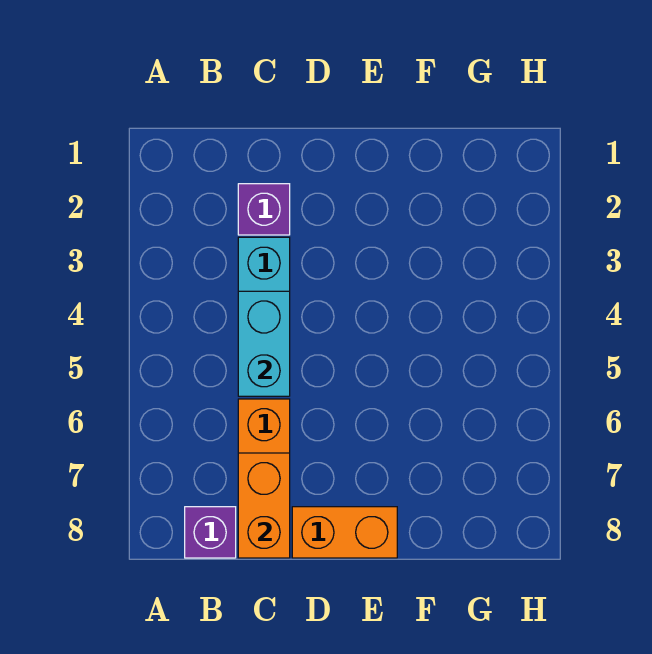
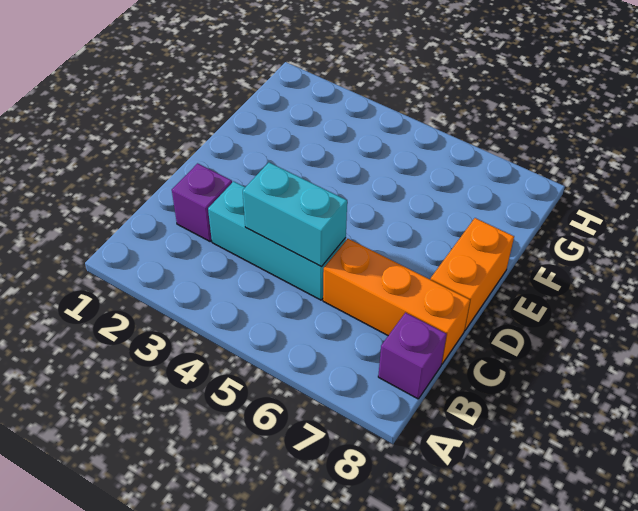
orange 1x2 brick [238,453,290,558] -> none

